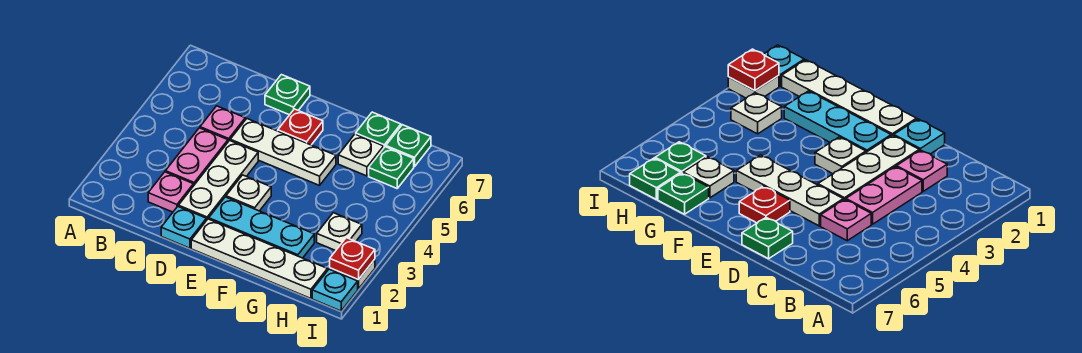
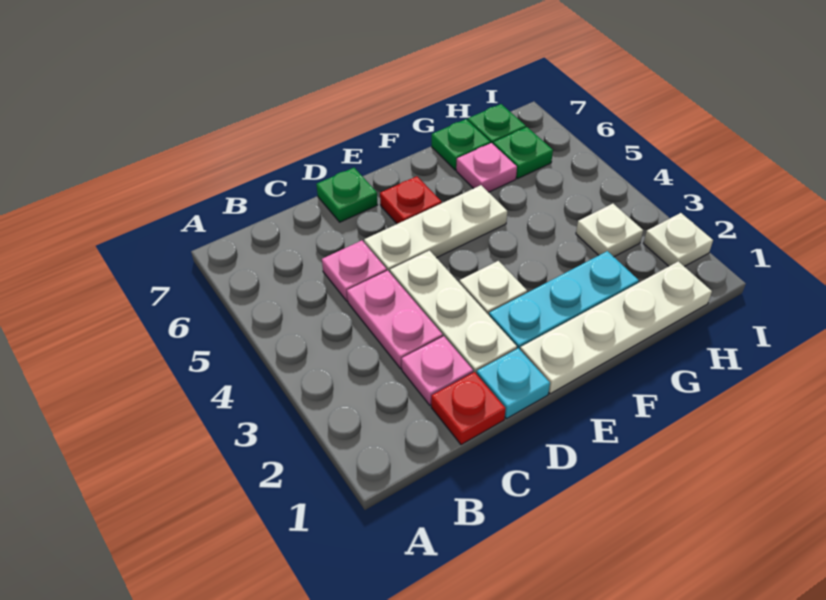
white 1x1 plate [338,134,384,176] -> pink 1x1 plate [456,143,517,192]
cyan 1x1 plate [312,269,358,311] -> none
red 1x1 plate [330,238,375,280] -> red 1x1 plate moved to [431,372,506,445]

